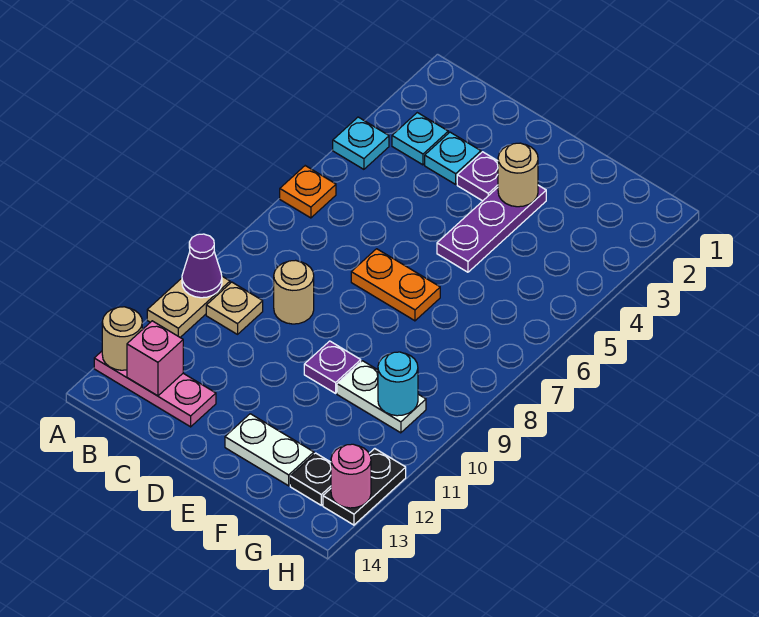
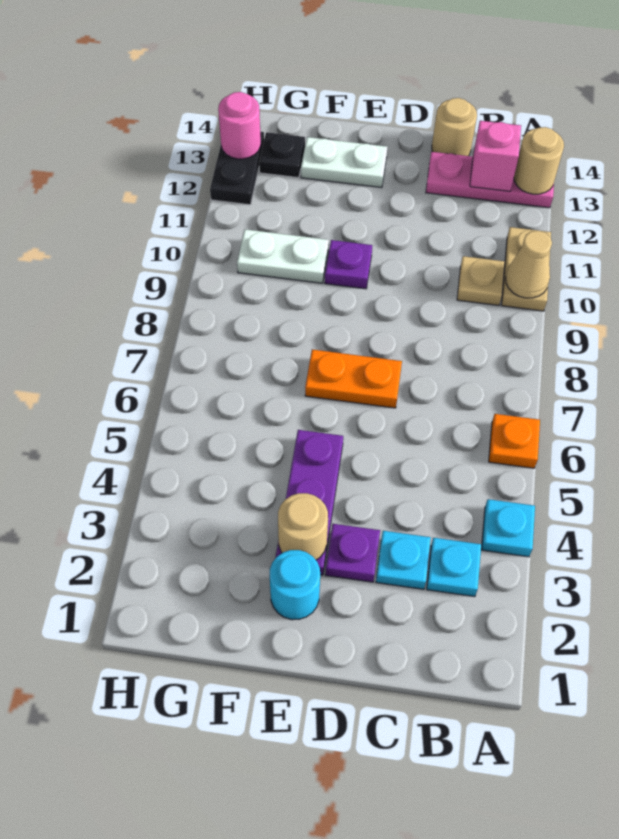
purple 1x1 cone [182,234,222,298] -> tan 1x1 cone [506,231,552,298]
tan 1x1 round brick [274,260,314,324] -> tan 1x1 round brick moved to [432,98,477,156]
cyan 1x1 round brick [378,352,418,416] -> cyan 1x1 round brick moved to [270,550,320,620]

